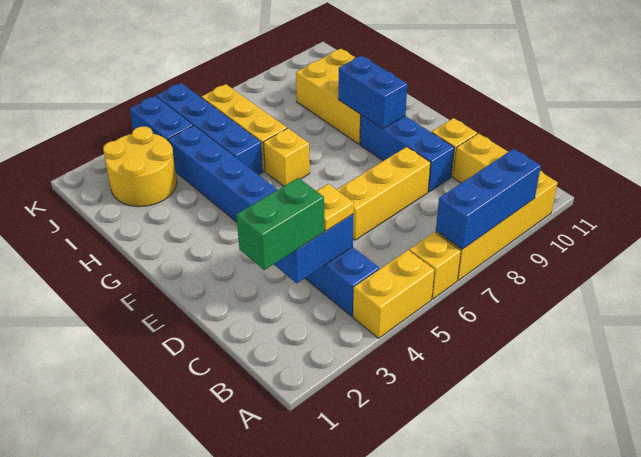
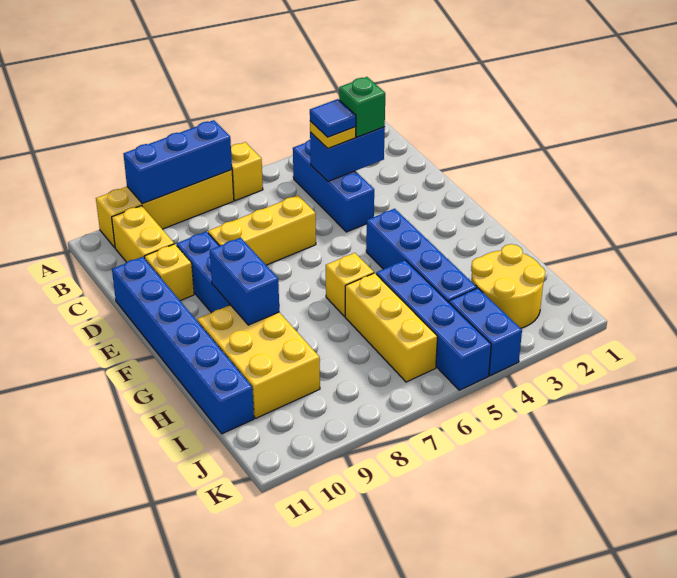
yellow 1x2 brick [353,250,434,338] -> none
green 1x2 brick [236,178,324,270] -> green 1x1 brick [339,77,385,137]
none -> blue 1x1 tile [310,99,356,137]
none -> blue 1x6 brick [112,257,254,434]

